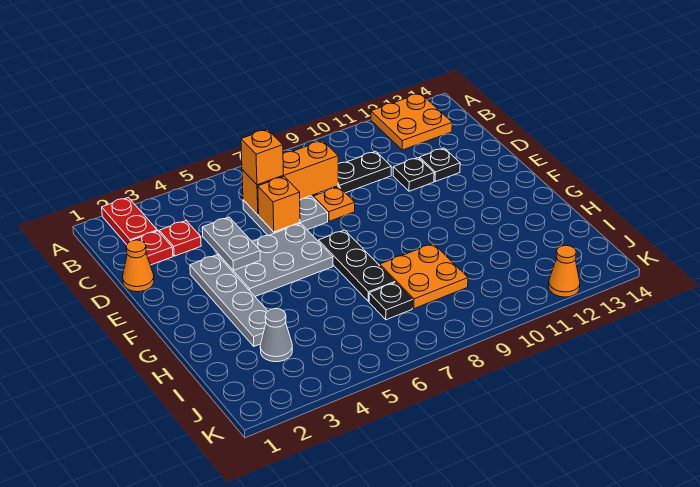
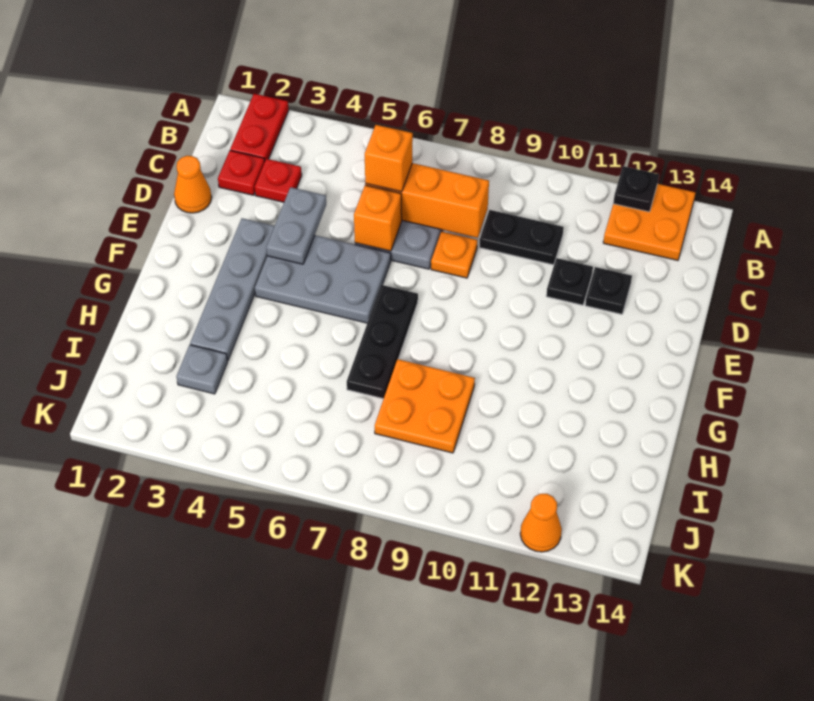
grey 1x1 cone [260,309,292,362] -> grey 1x1 plate [176,345,227,394]
black 1x1 plate [369,282,413,320] -> black 1x1 plate moved to [613,166,659,212]

